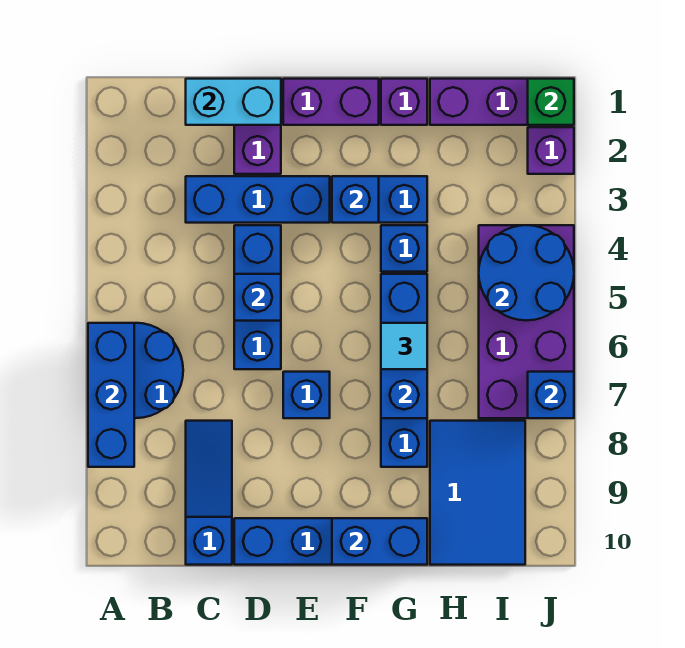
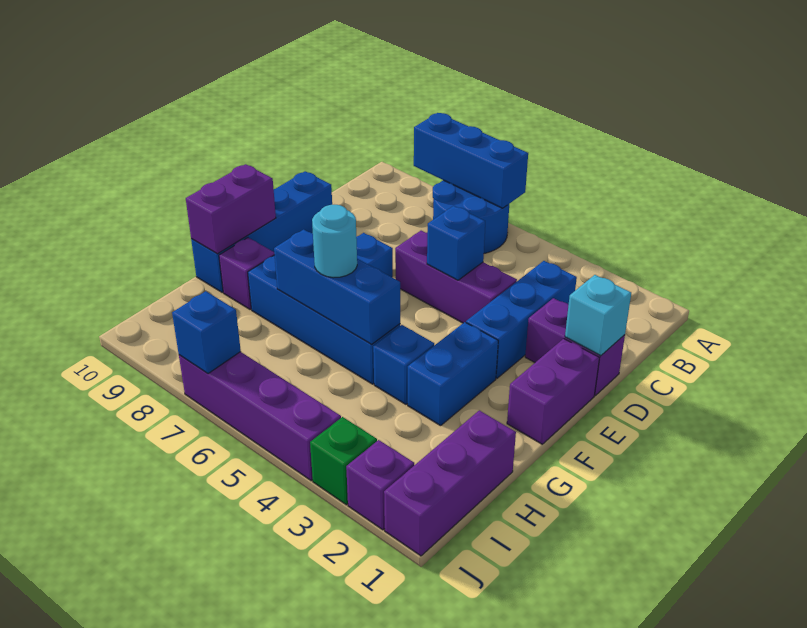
cyan 1x2 brick [186,79,281,125] -> cyan 1x1 brick [565,275,631,356]
blue 1x3 slope [186,421,232,565] -> none
blue 1x3 brick [234,225,281,369] -> purple 1x3 brick [395,231,517,323]
blue 1x1 brick [332,176,379,223] -> none
blue 1x2 brick [332,518,427,565] -> purple 1x2 brick [186,164,276,254]
purple 1x1 brick [381,79,427,125] -> purple 1x1 brick moved to [219,238,274,309]
cyan 1x1 tile [381,323,427,369] -> cyan 1x1 round brick [312,205,357,278]
blue 2x3 tile [430,421,525,565] -> none
purple 2x4 brick [479,225,574,418] -> purple 1x4 brick [179,352,341,481]
blue 2x2 round brick [479,225,574,321] -> none
green 1x1 brick [528,79,574,125] -> green 1x1 brick moved to [310,417,377,505]

